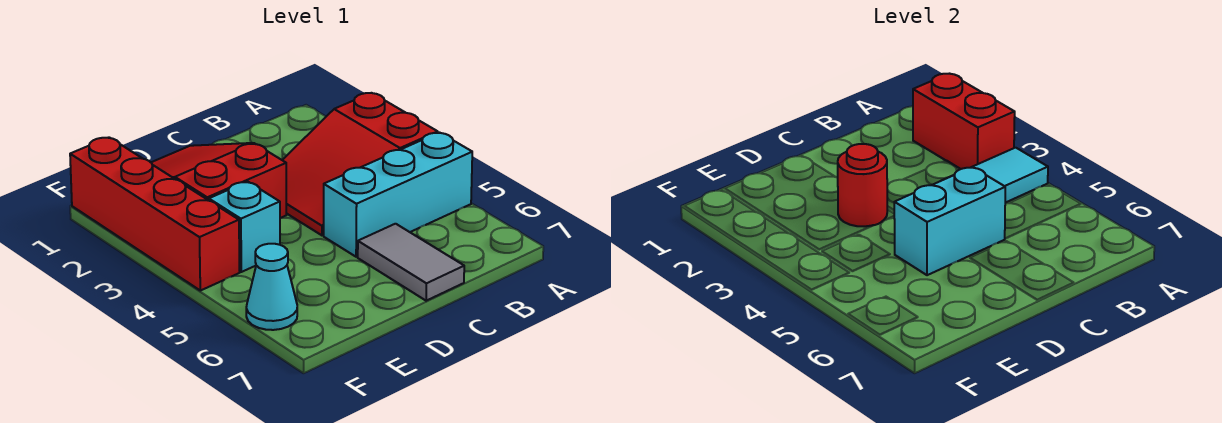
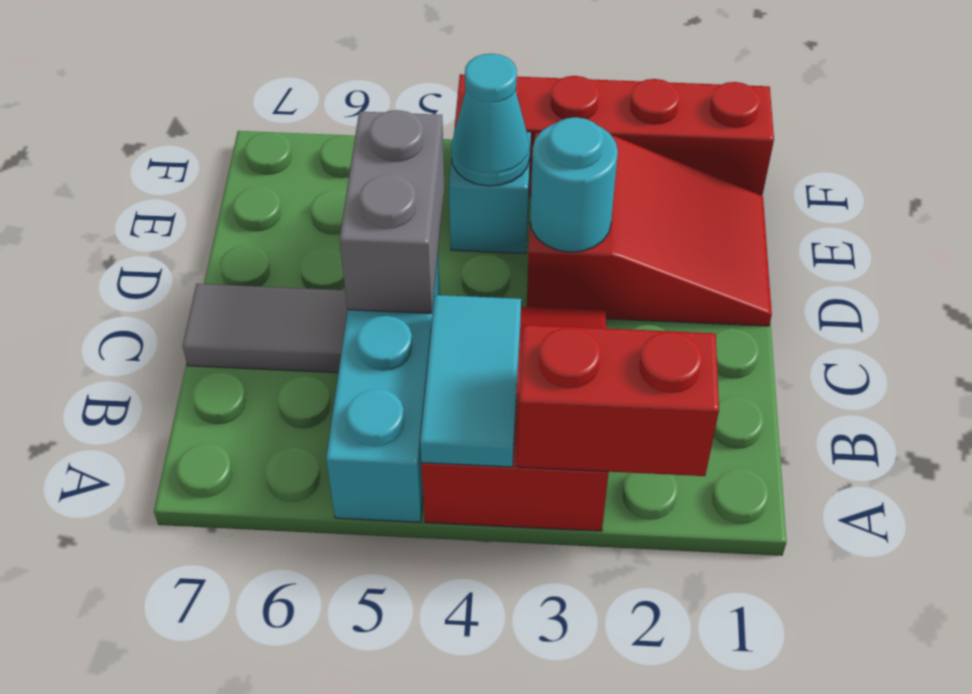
cyan 1x2 brick [894,167,1005,275] -> grey 1x2 brick [339,110,445,313]
red 1x1 round brick [838,144,887,226] -> cyan 1x1 round brick [530,117,618,252]
cyan 1x1 cone [246,244,297,330] -> cyan 1x1 cone moved to [451,54,530,186]

